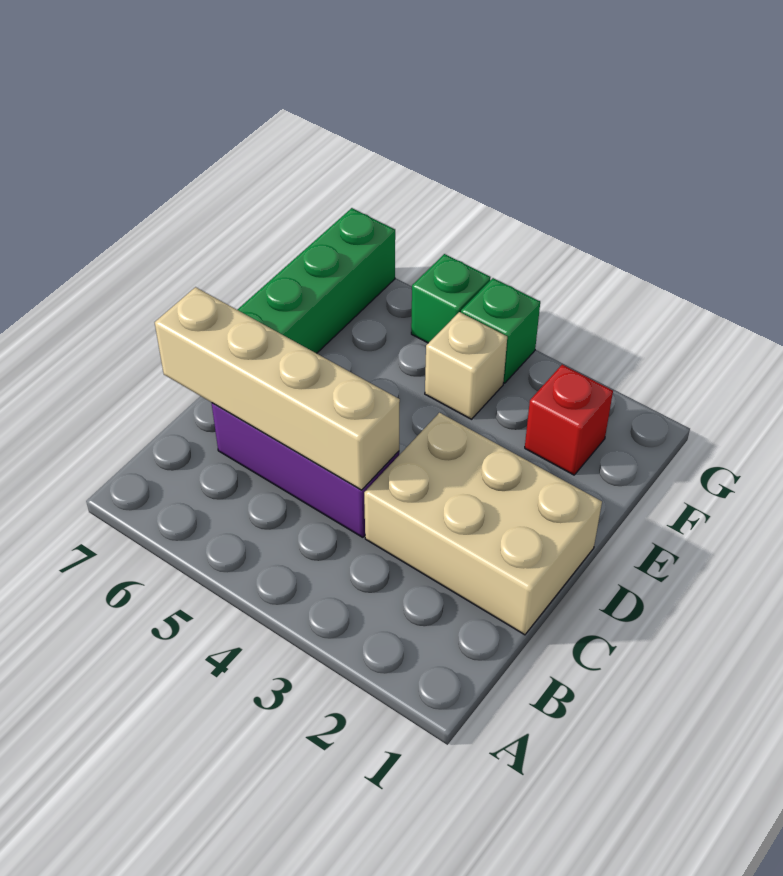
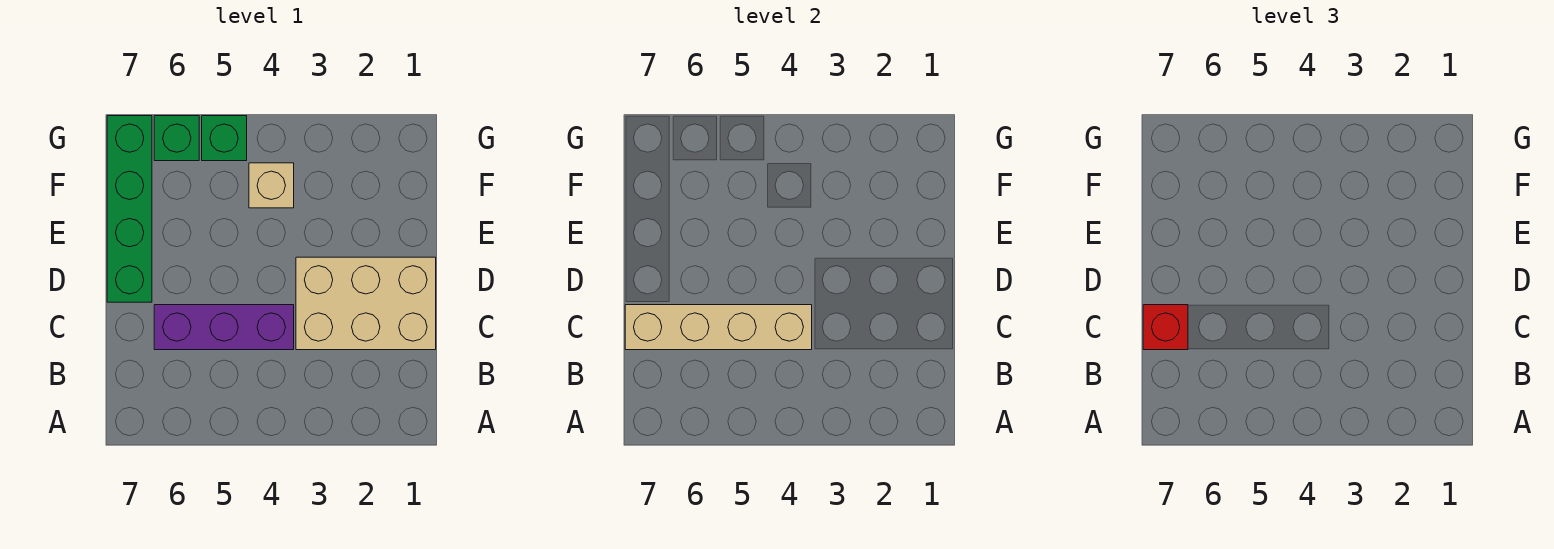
red 1x1 brick [525,365,613,475] -> red 1x1 brick moved to [1143,305,1188,350]
green 1x1 brick [461,278,540,383] -> green 1x1 brick moved to [154,116,199,161]

